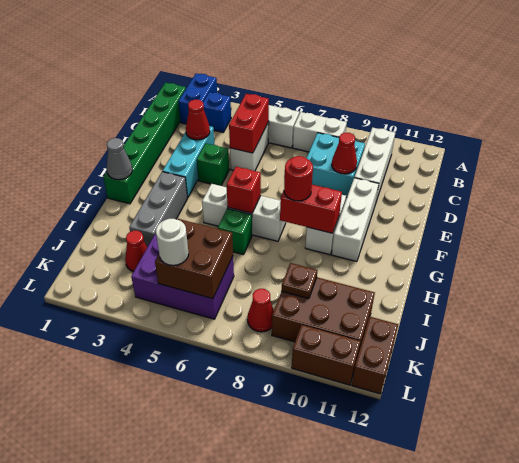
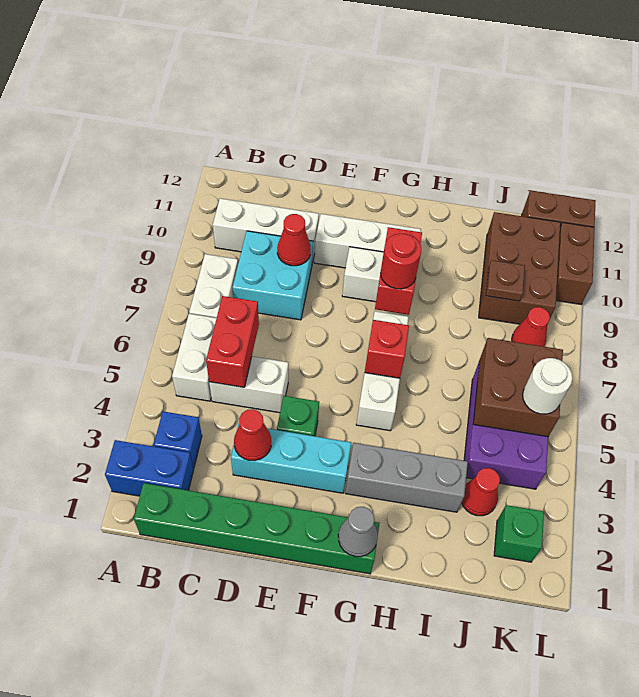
red 1x2 brick [229,94,269,153] -> red 1x2 brick turned to [206,296,259,387]
green 1x1 brick [218,209,252,255] -> green 1x1 brick moved to [494,505,544,562]

